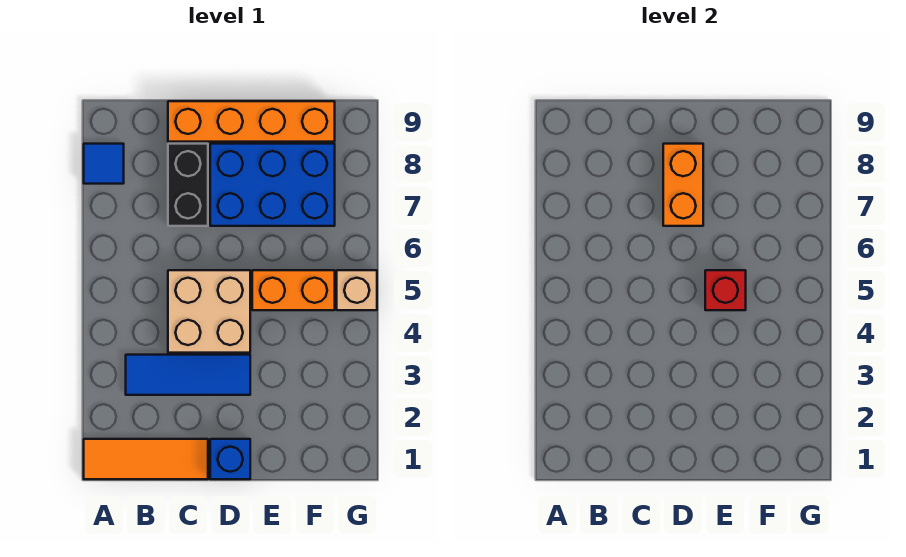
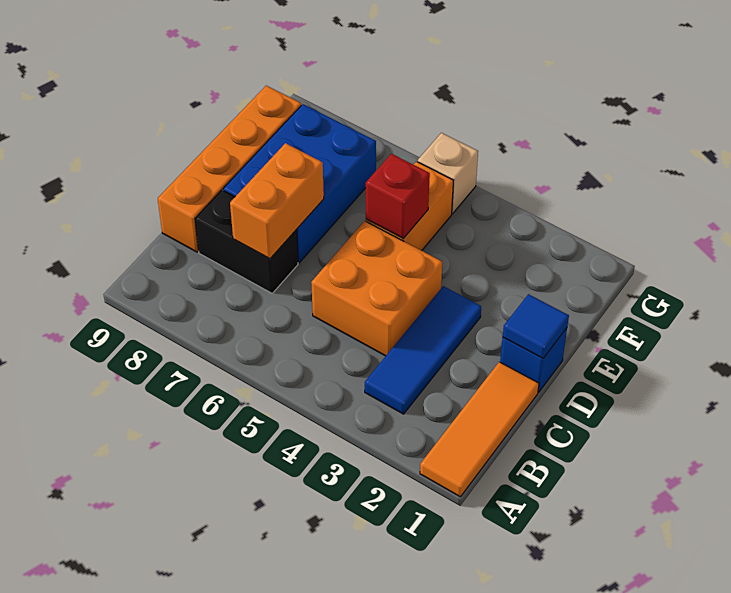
blue 1x1 tile [84,144,124,184] -> blue 1x1 tile moved to [503,294,569,358]
tan 2x2 brick [168,270,250,353] -> orange 2x2 brick [311,221,442,356]
orange 1x2 brick [663,144,703,226] -> orange 1x2 brick turned to [230,143,324,259]

